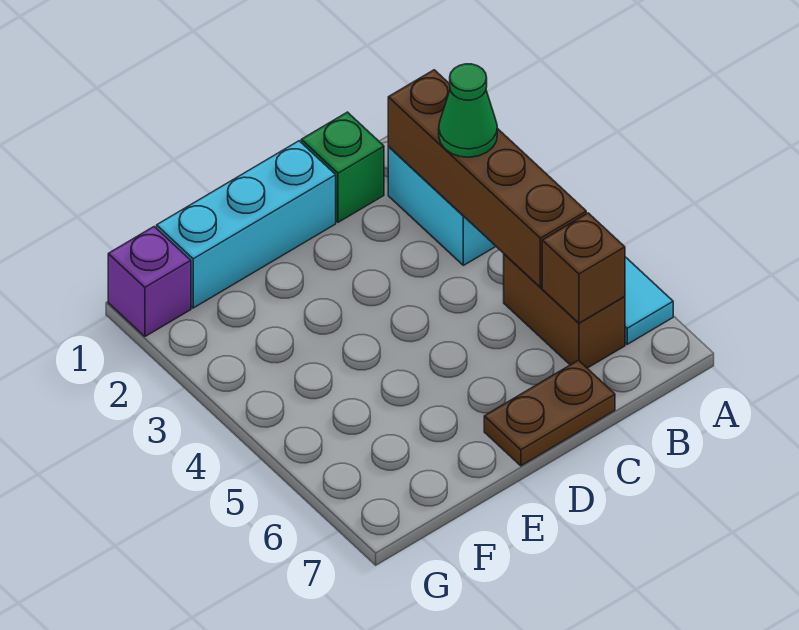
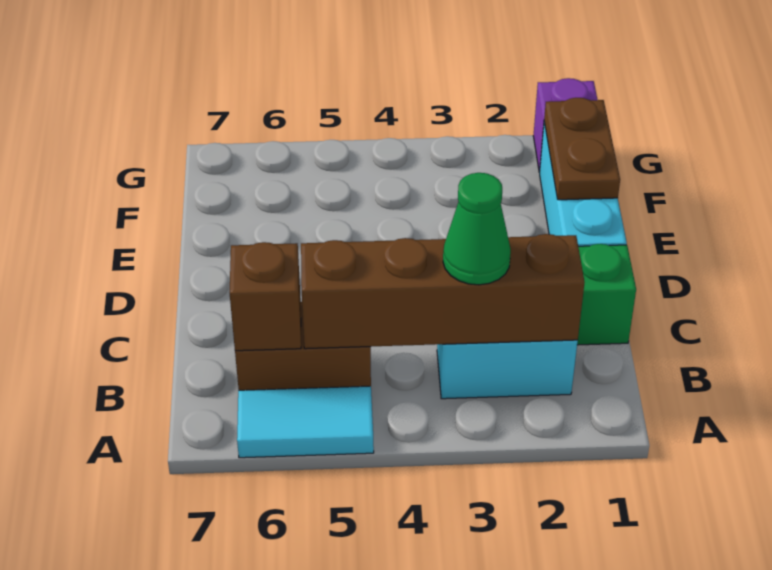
brown 1x2 plate [484,360,615,466] -> brown 1x2 plate moved to [544,98,620,200]

